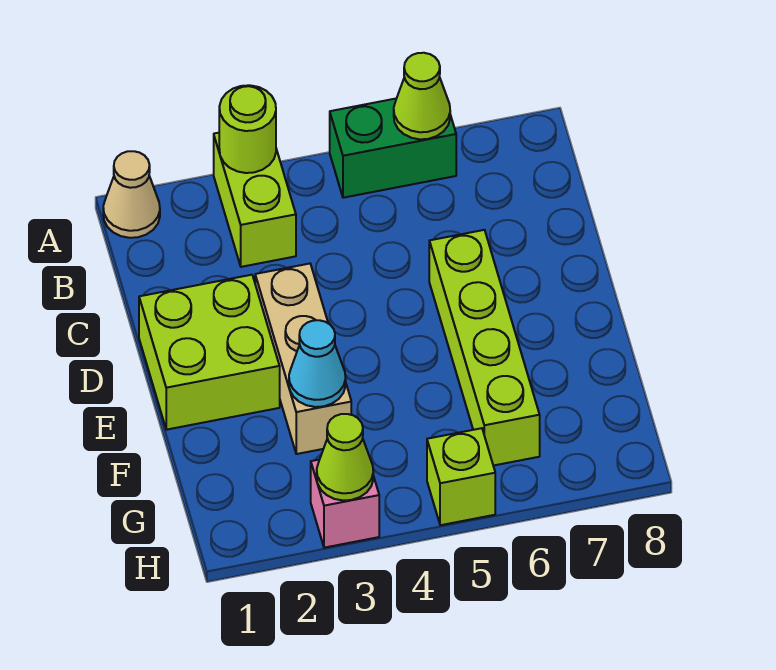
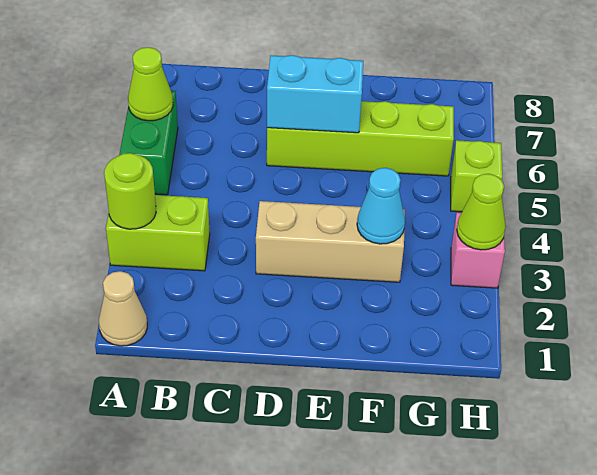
lime 2x2 brick [139,275,280,430] -> none
none -> cyan 1x2 brick [267,55,363,133]

